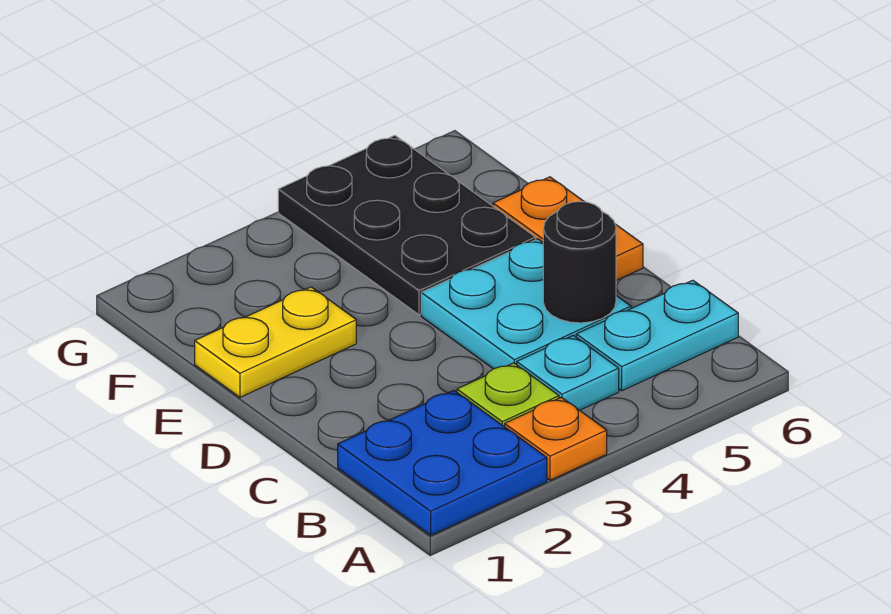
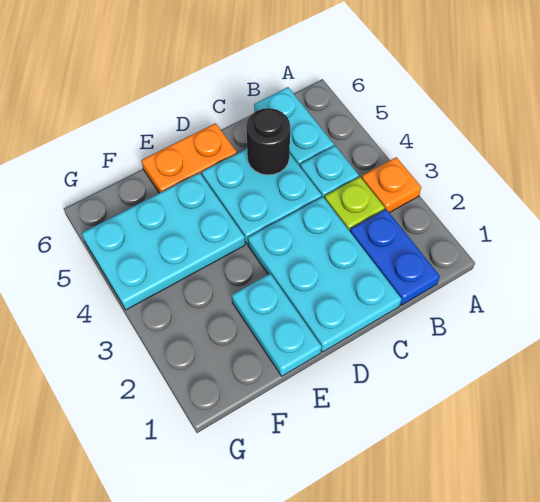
blue 2x2 plate [338,391,547,535] -> blue 1x2 plate [350,209,440,305]
none -> cyan 2x3 plate [248,197,402,352]
yellow 1x2 plate [195,287,356,397] -> cyan 1x2 plate [232,274,321,376]
black 2x3 plate [278,135,536,315] -> cyan 2x3 plate [81,173,245,310]

